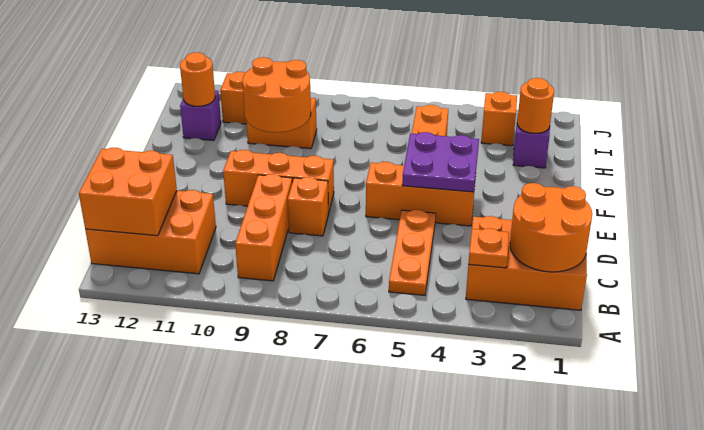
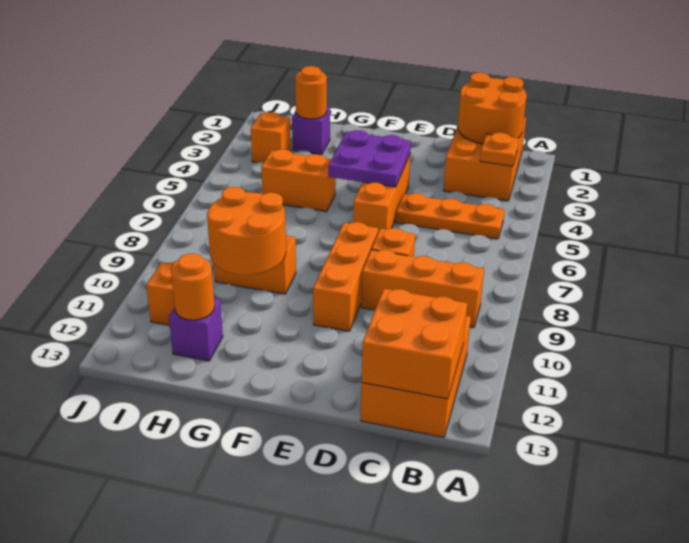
orange 1x2 brick [246,98,317,149] -> orange 1x2 brick turned to [214,236,296,294]

